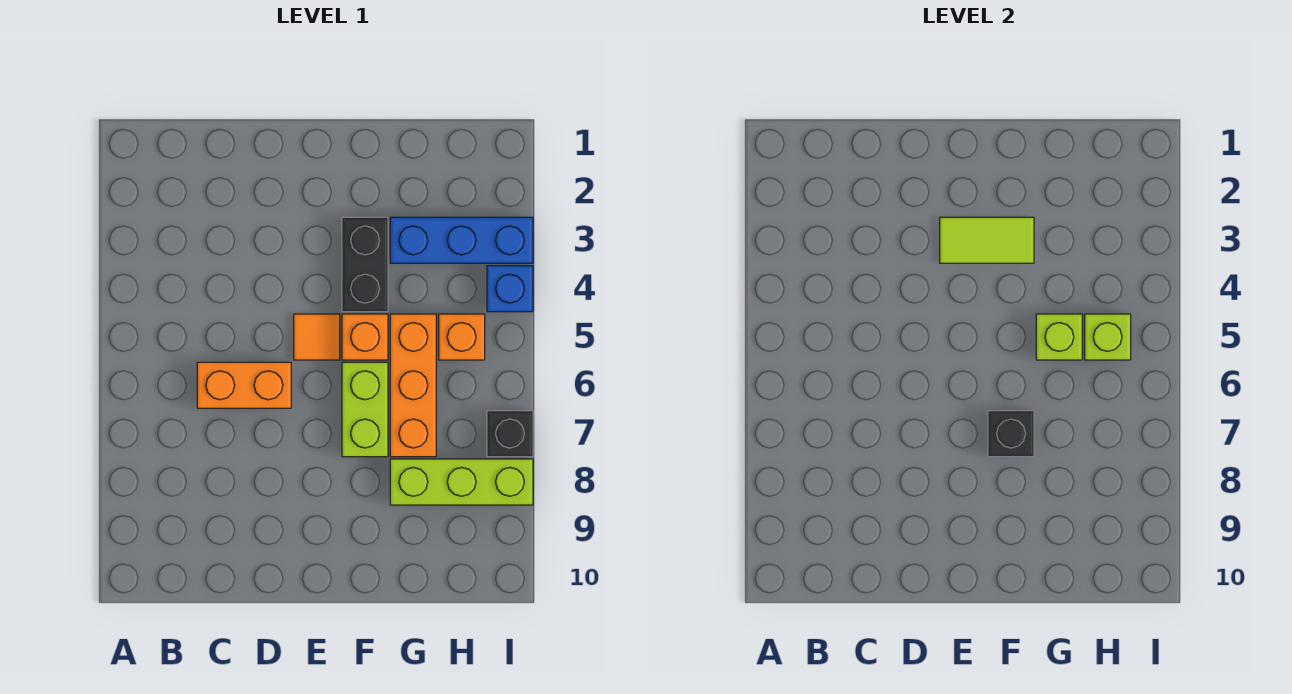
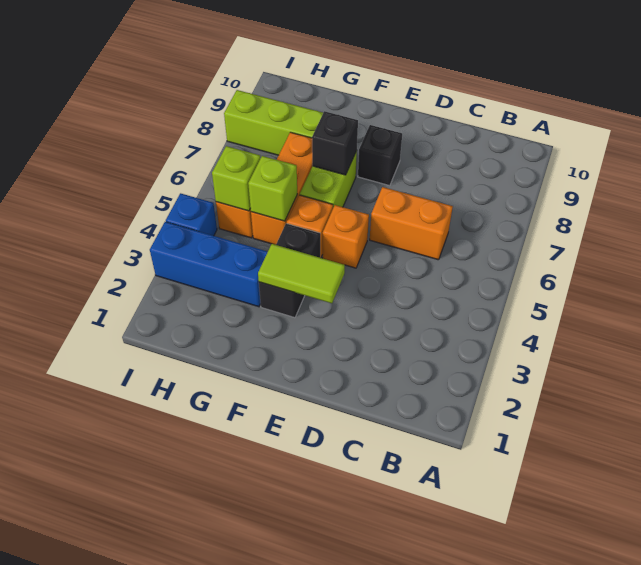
orange 1x1 tile [294,314,340,360] -> orange 1x1 brick [323,205,369,268]
black 1x1 brick [487,411,533,457] -> black 1x1 brick moved to [358,125,402,186]

